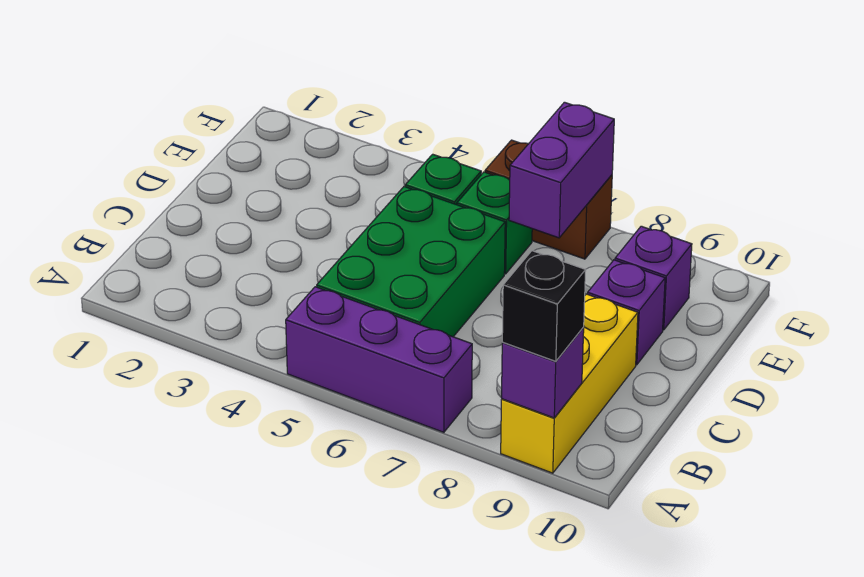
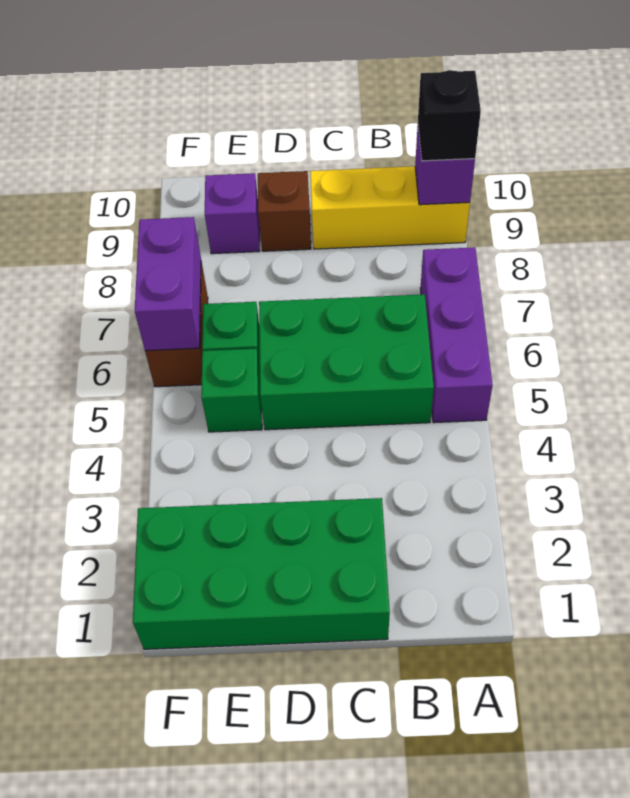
none -> green 2x4 brick [133,498,390,649]
purple 1x1 brick [588,260,665,365] -> brown 1x1 brick [258,171,311,251]
purple 1x2 brick [509,102,614,238] -> purple 1x2 brick turned to [135,217,201,351]

